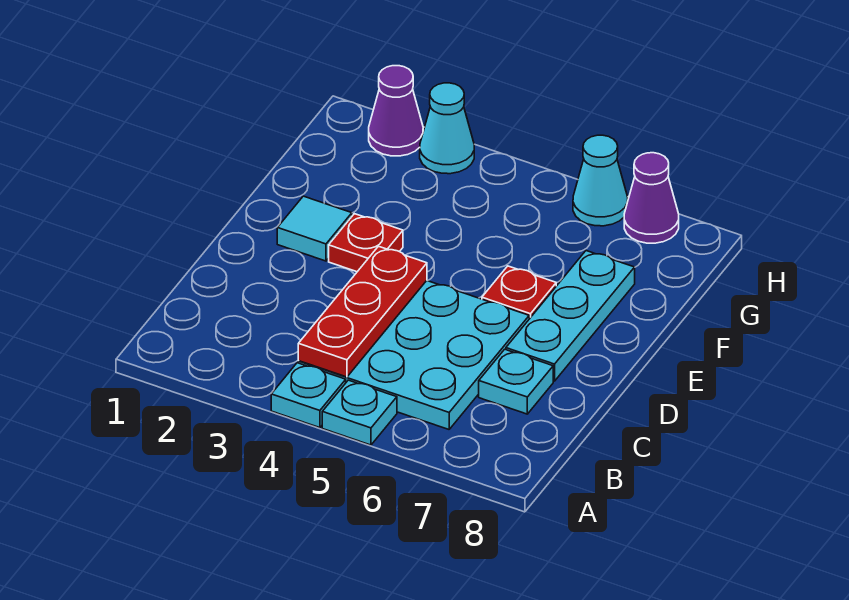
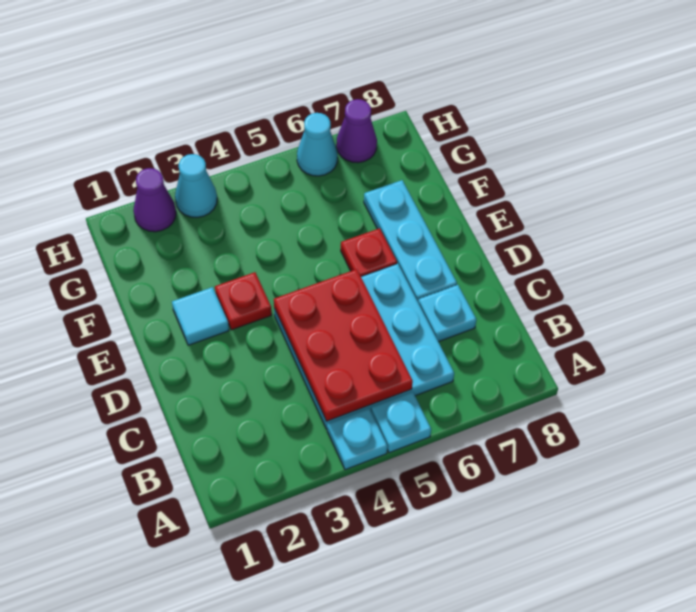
red 1x3 plate [298,246,427,377] -> red 2x3 plate [274,269,413,421]

